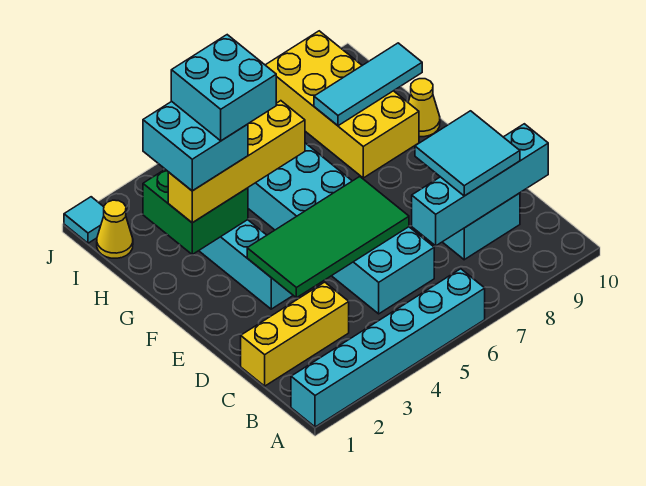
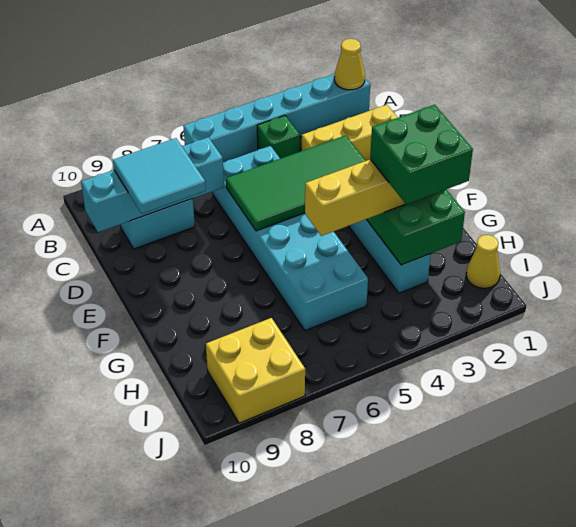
none -> green 1x1 brick [257,115,300,159]
cyan 2x2 brick [143,101,248,191] -> green 2x2 brick [370,105,473,204]
cyan 2x2 brick [171,35,276,141] -> none
yellow 2x4 brick [266,31,419,178] -> yellow 2x2 brick [206,318,305,423]
yellow 1x1 cone [408,79,440,137] -> yellow 1x1 cone moved to [334,39,365,90]
cyan 1x3 tile [314,43,422,126] -> none
cyan 1x1 tile [64,197,104,243] -> none

